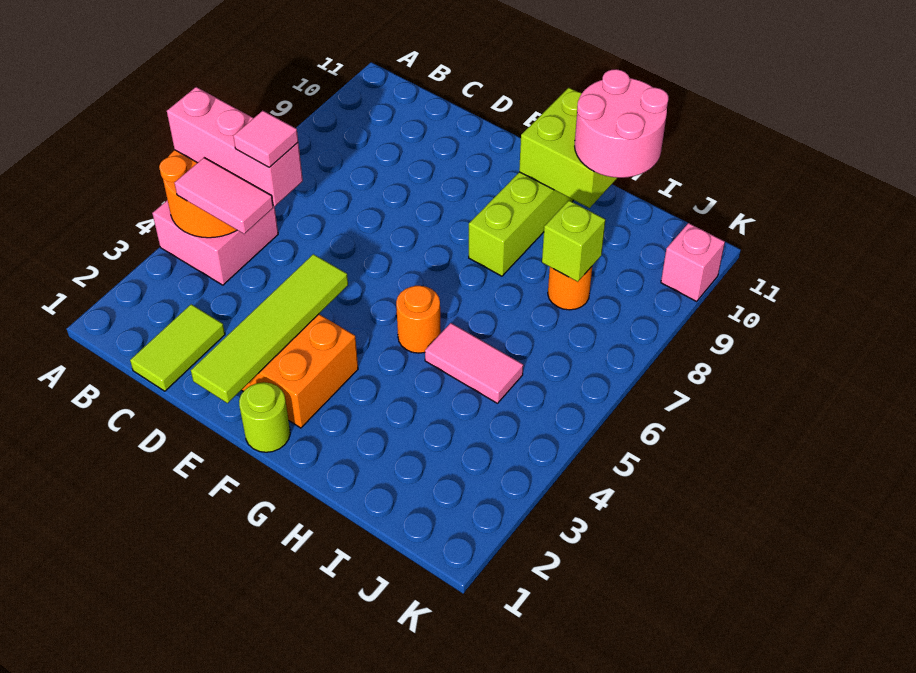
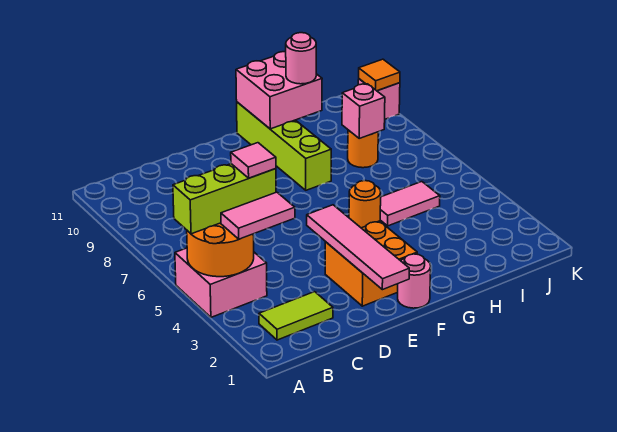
pink 1x3 brick [167,87,303,206] -> lime 1x3 brick [173,164,276,234]
lime 1x2 tile [130,304,225,391] -> lime 1x2 tile turned to [259,292,333,340]
lime 1x4 tile [191,254,348,403] -> pink 1x4 tile [307,205,409,290]
lime 1x1 round brick [239,382,290,452] -> pink 1x1 round brick [398,254,431,308]
lime 2x2 brick [519,88,617,208] -> pink 2x2 brick [236,52,322,129]
pink 2x2 round brick [575,69,668,178] -> pink 1x1 round brick [286,33,316,84]
lime 1x1 brick [542,201,605,282] -> pink 1x1 brick [342,84,385,138]
none -> orange 1x1 tile [359,59,400,91]

